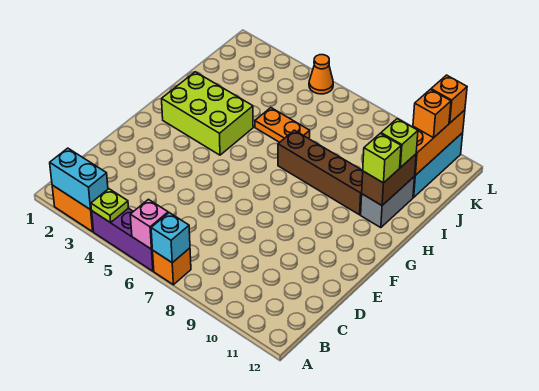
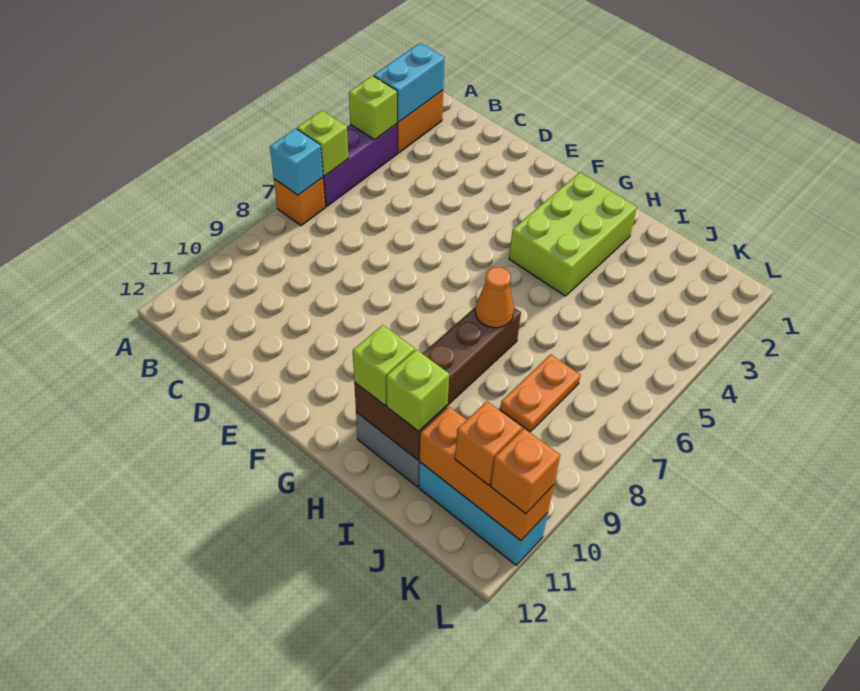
lime 1x1 plate [91,189,129,223] -> lime 1x1 brick [349,76,397,140]
pink 1x1 brick [130,199,168,249] -> lime 1x1 brick [297,110,348,176]
orange 1x2 plate [255,108,310,142] -> orange 1x2 plate moved to [500,354,581,432]
orange 1x1 cone [309,55,333,94] -> orange 1x1 cone moved to [475,267,514,328]

